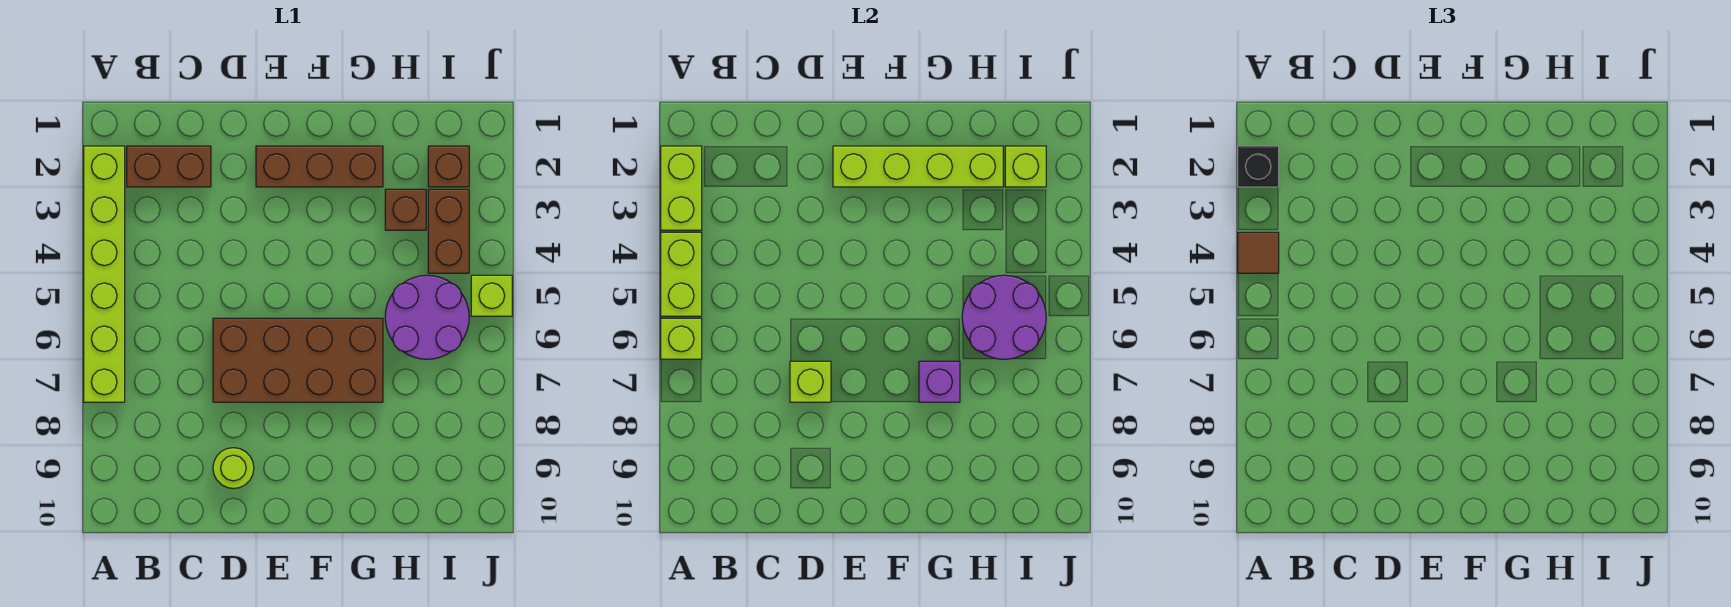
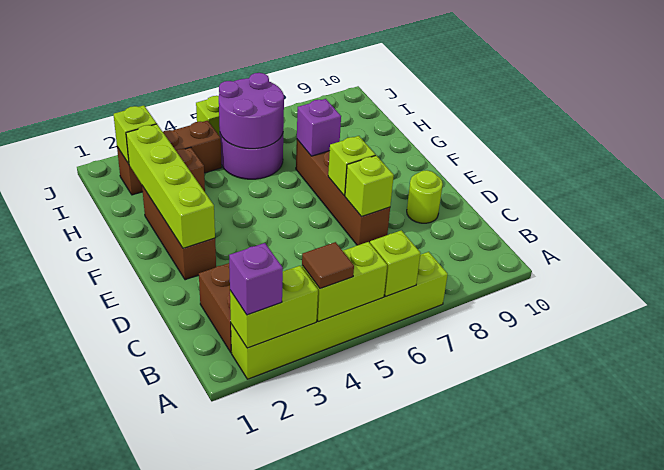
black 1x1 brick [1238,146,1279,187] -> purple 1x1 brick [229,243,283,315]
brown 2x4 brick [213,318,383,402] -> brown 1x4 brick [296,140,390,245]
none -> lime 1x1 brick [328,136,375,196]

